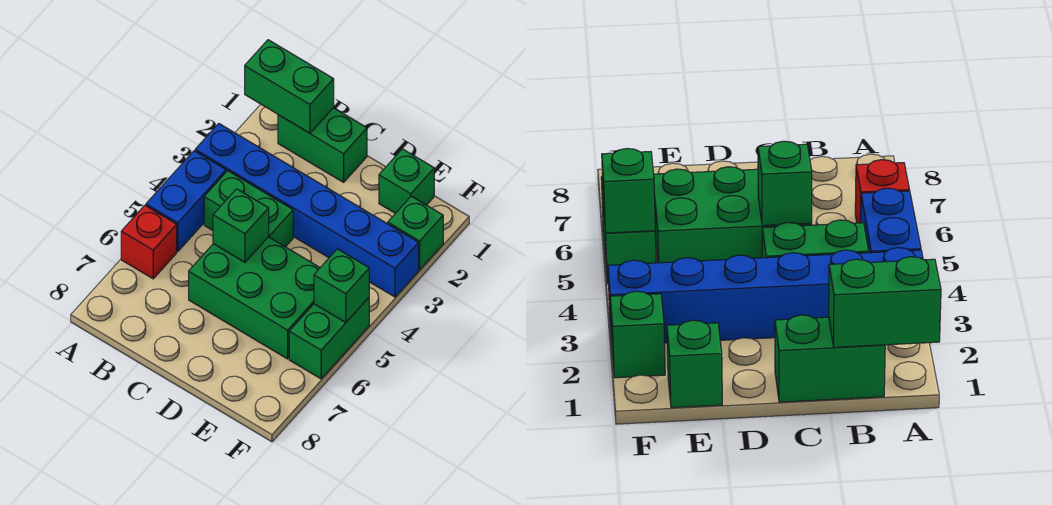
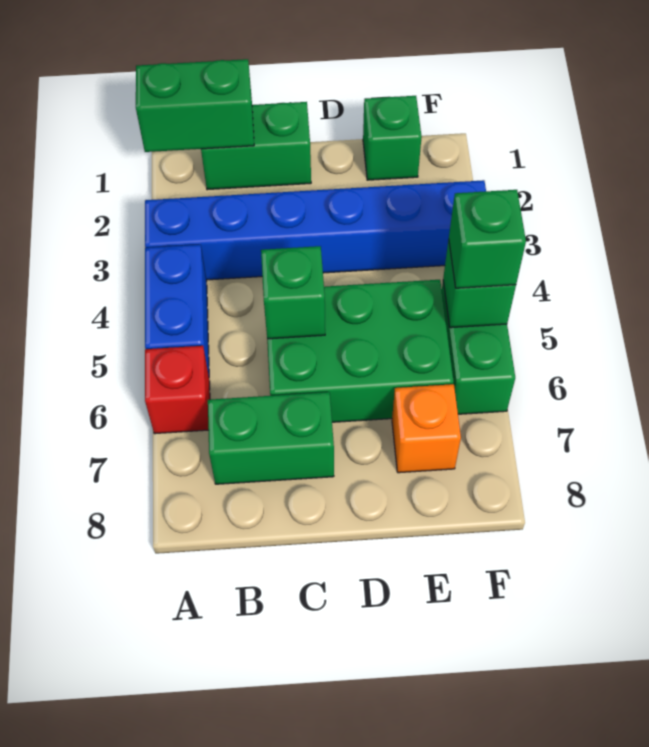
green 1x2 brick [204,171,293,247] -> green 1x2 brick moved to [208,392,334,484]
none -> orange 1x1 brick [392,384,461,473]
green 1x1 brick [388,196,443,270] -> green 1x1 brick moved to [449,190,526,288]

